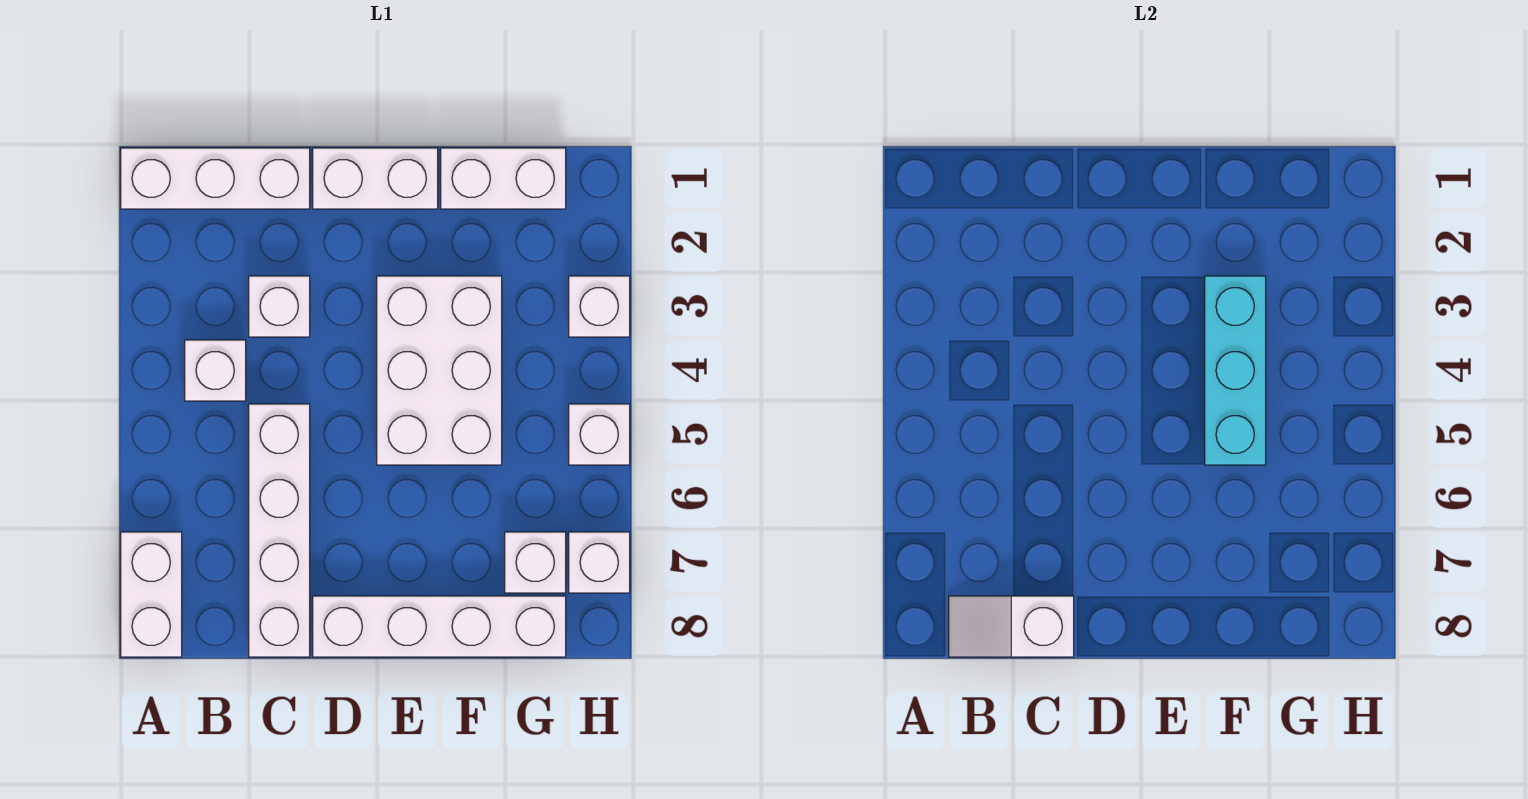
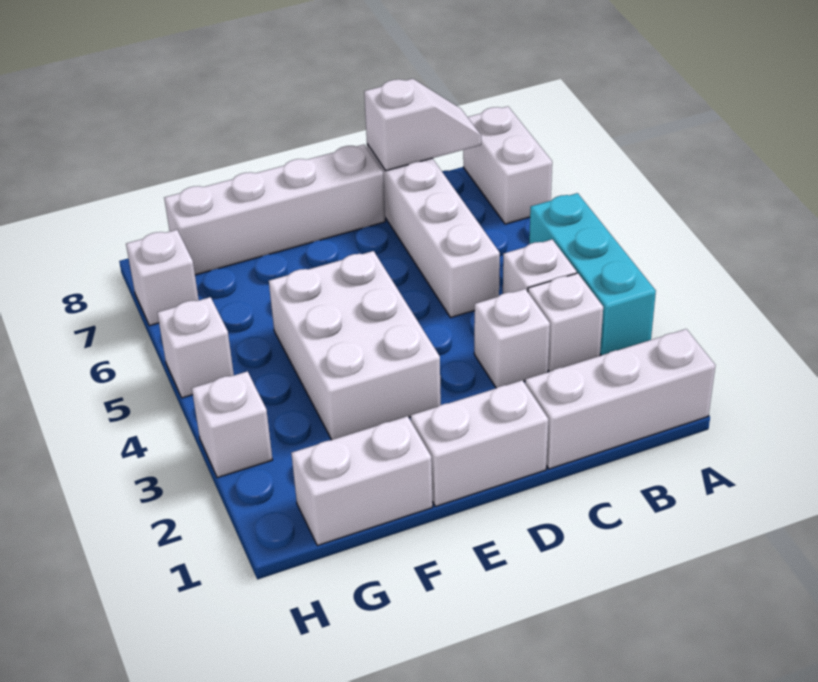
cyan 1x3 brick [1205,276,1266,465] -> cyan 1x3 brick moved to [529,193,656,355]
white 1x1 brick [505,532,566,593] -> white 1x1 brick moved to [528,273,603,372]

